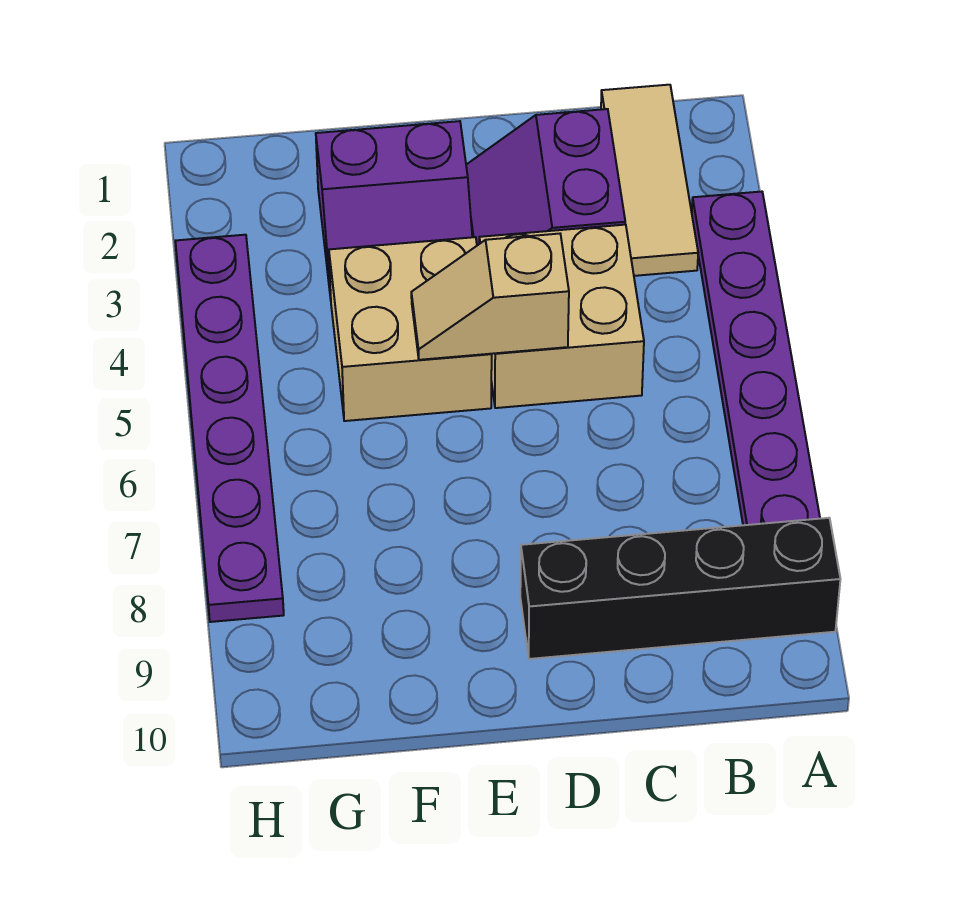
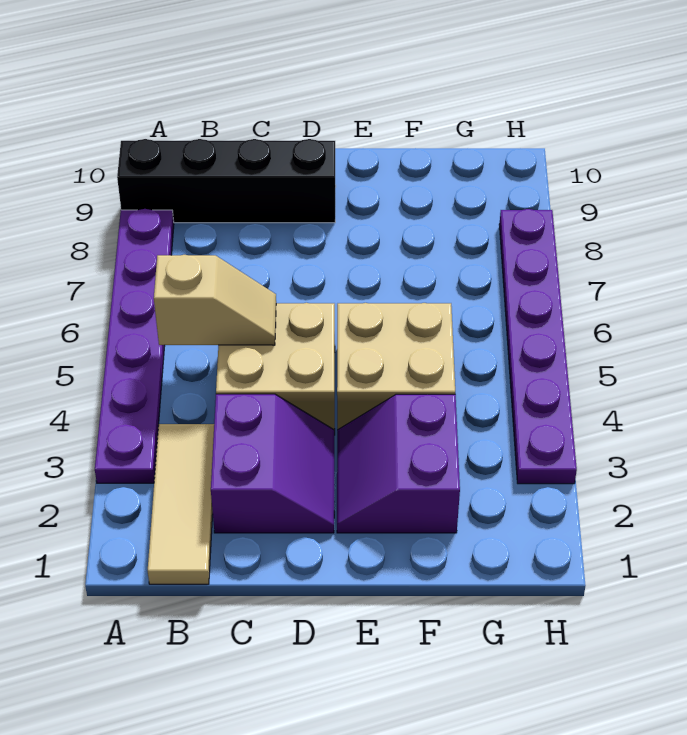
tan 1x2 slope [411,234,569,360] -> tan 1x2 slope moved to [154,255,276,345]
purple 2x2 slope [316,121,472,299] -> purple 2x2 slope turned to [337,394,460,533]

